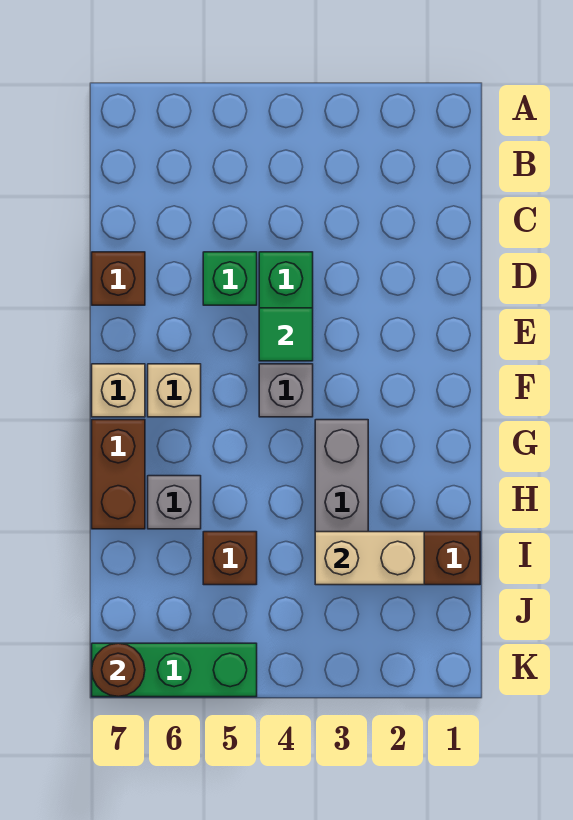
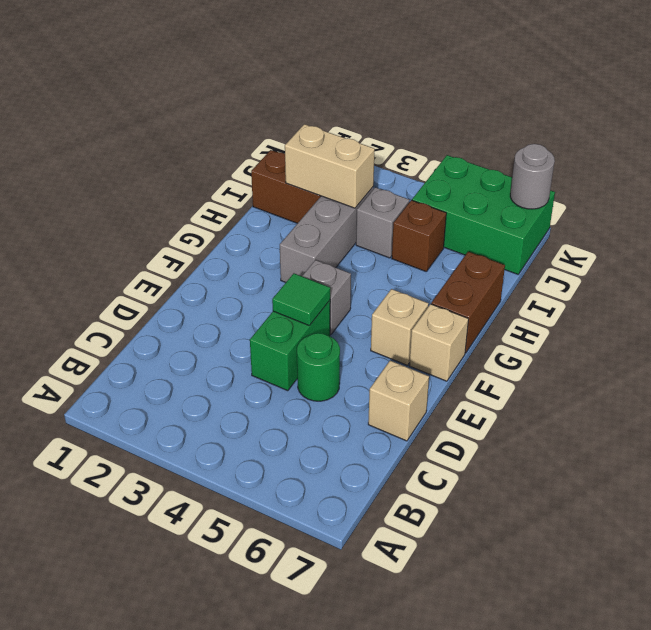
green 1x1 brick [203,252,257,305] -> green 1x1 round brick [297,333,340,401]
brown 1x1 brick [92,252,145,305] -> tan 1x1 brick [368,361,429,441]
grey 1x1 brick [148,476,201,529] -> grey 1x1 brick moved to [356,187,409,258]
green 1x3 brick [92,643,257,697] -> green 2x3 brick [412,155,555,274]
brown 1x1 round brick [92,643,145,697] -> grey 1x1 round brick [510,144,555,209]

